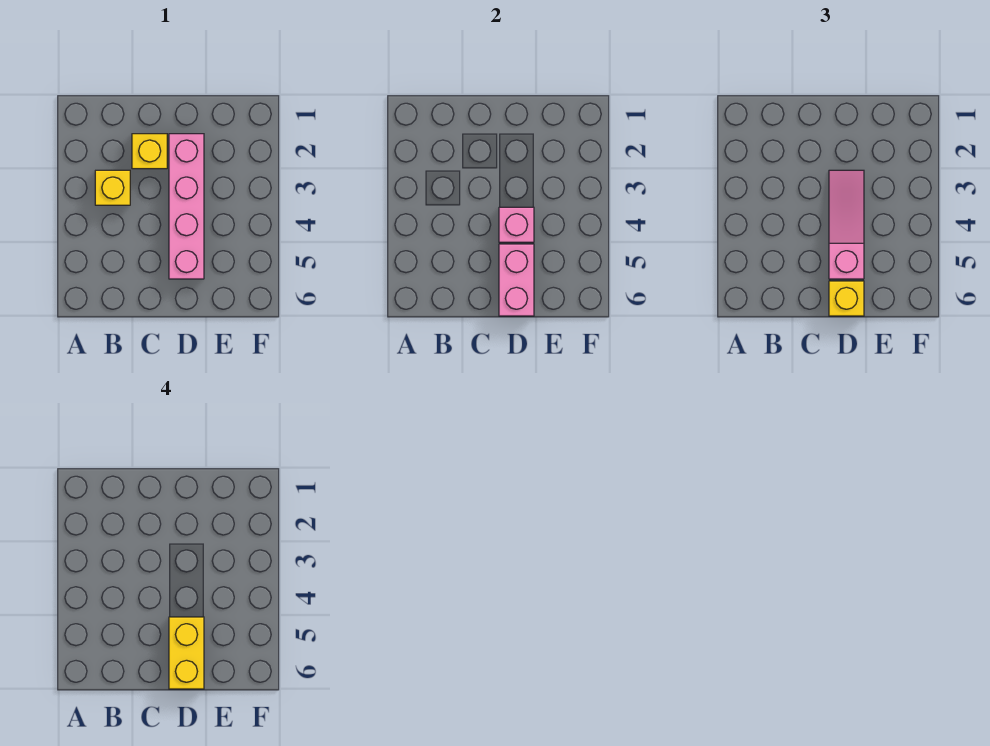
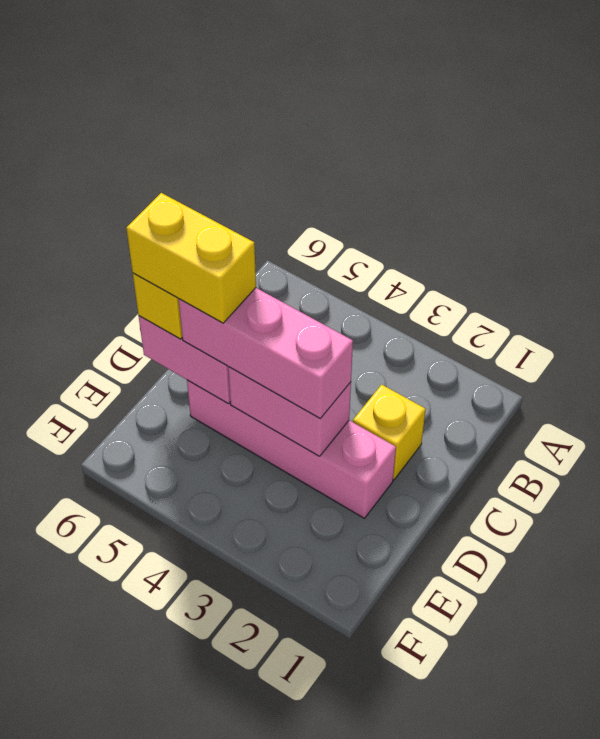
yellow 1x1 brick [95,170,130,205] -> none
pink 1x3 slope [829,170,864,279] -> pink 1x3 brick [179,288,353,419]
pink 1x1 brick [499,207,534,242] -> pink 1x2 brick [228,367,351,456]

